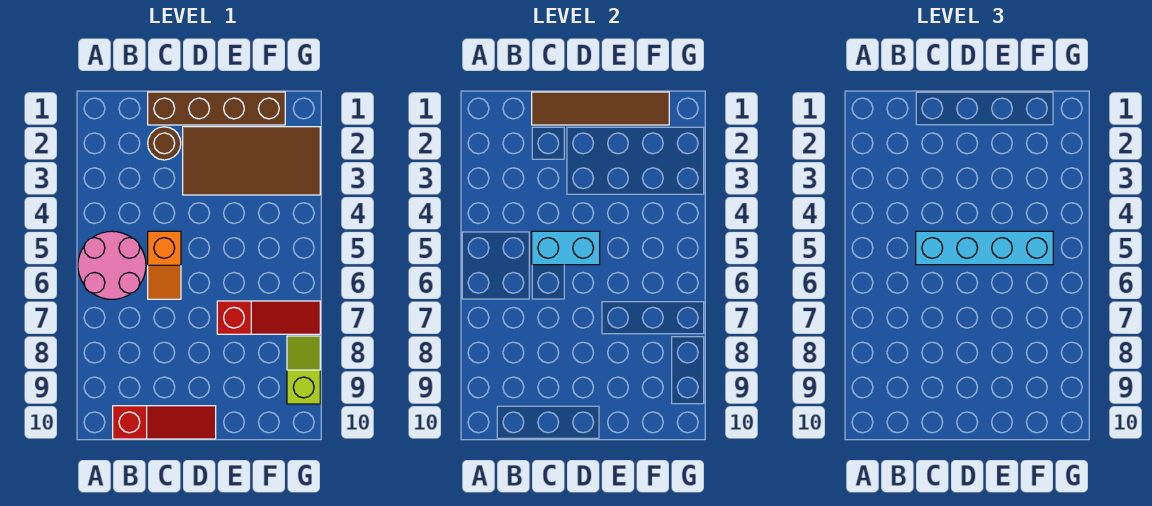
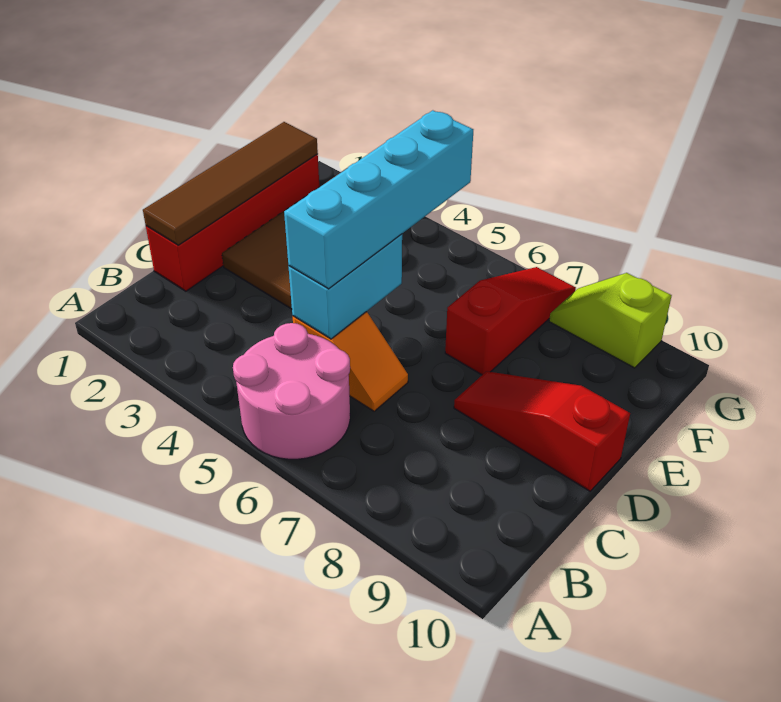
red 1x3 slope [113,406,216,439] -> red 1x3 slope turned to [454,371,630,491]
brown 1x4 brick [148,92,285,125] -> red 1x4 brick [146,154,319,291]
brown 1x1 round brick [148,127,181,160] -> none

